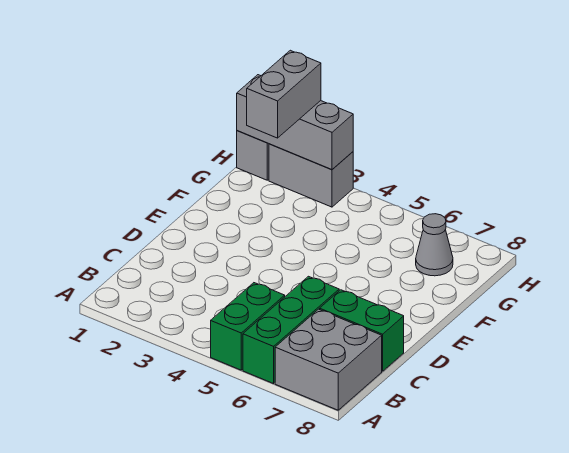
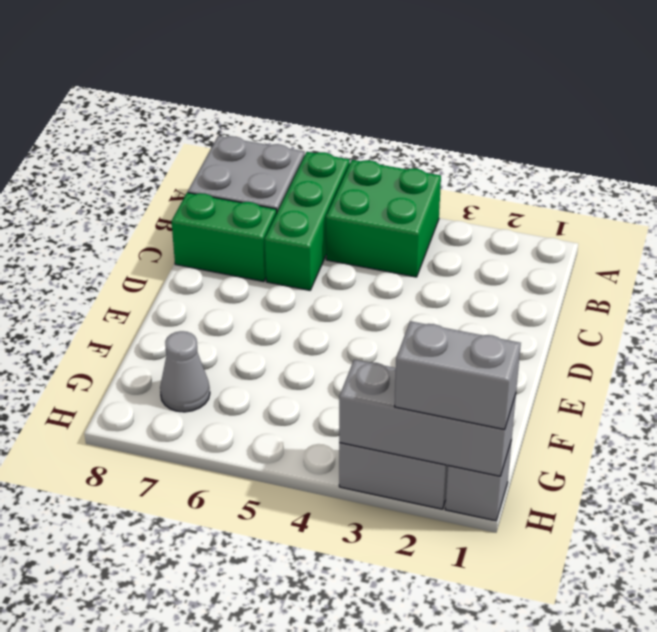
green 1x2 brick [211,283,285,370] -> green 2x2 brick [326,160,441,277]
grey 1x2 brick [247,50,321,138] -> grey 1x2 brick turned to [395,321,521,429]

